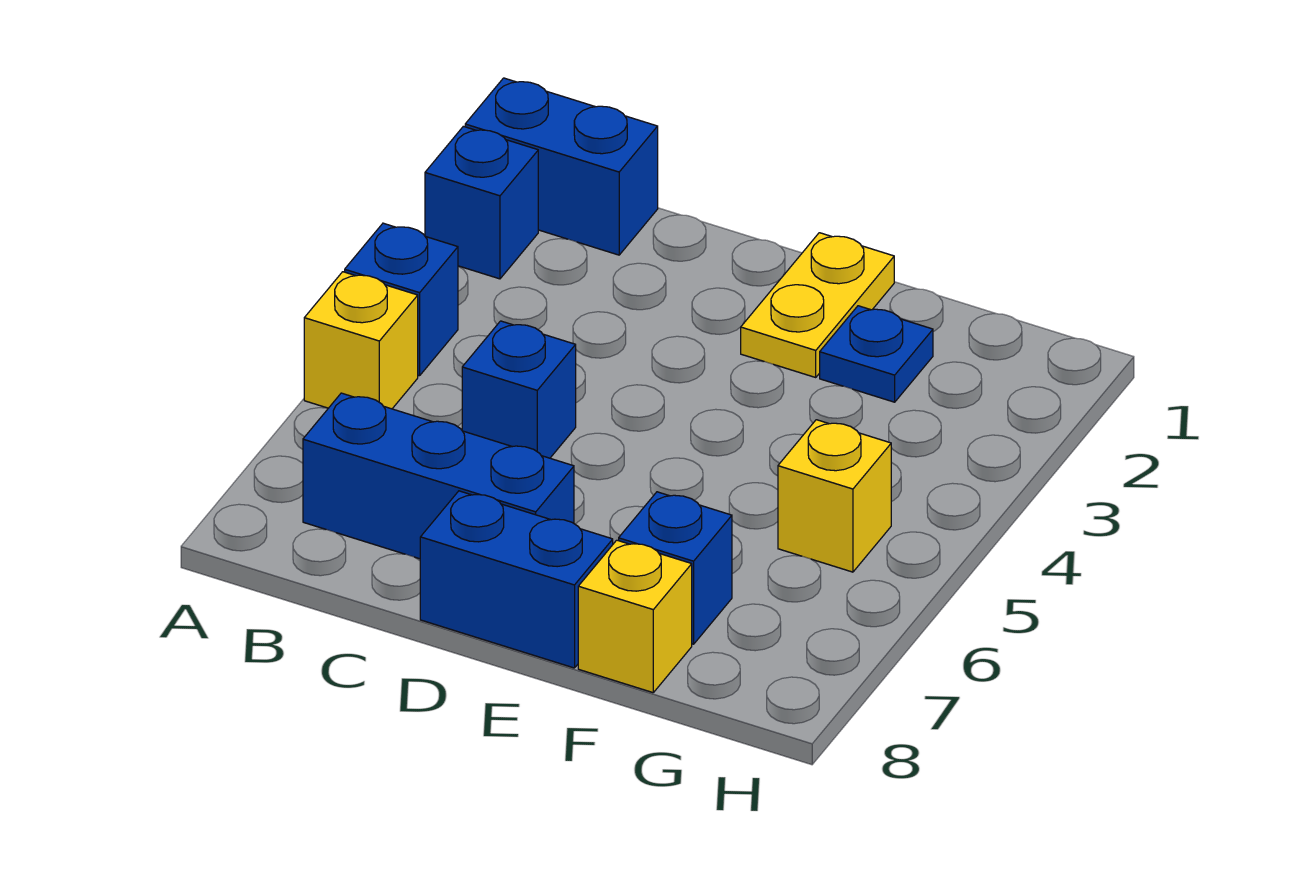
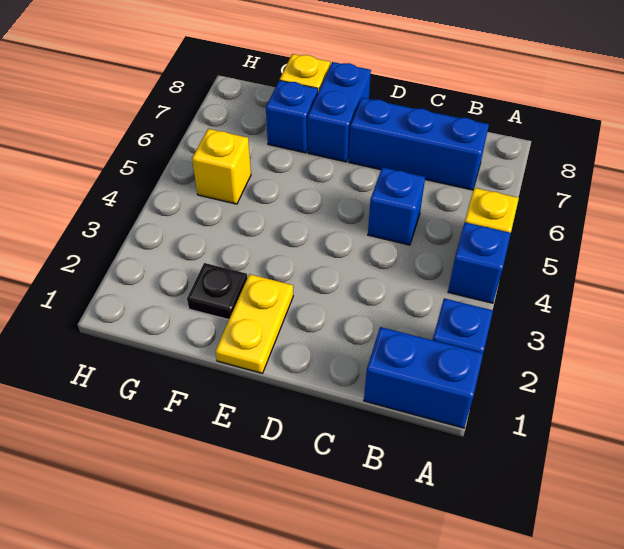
blue 1x2 brick [420,491,613,668] -> blue 1x2 brick turned to [308,62,371,162]
blue 1x1 plate [820,306,933,402] -> black 1x1 plate [187,263,247,320]

